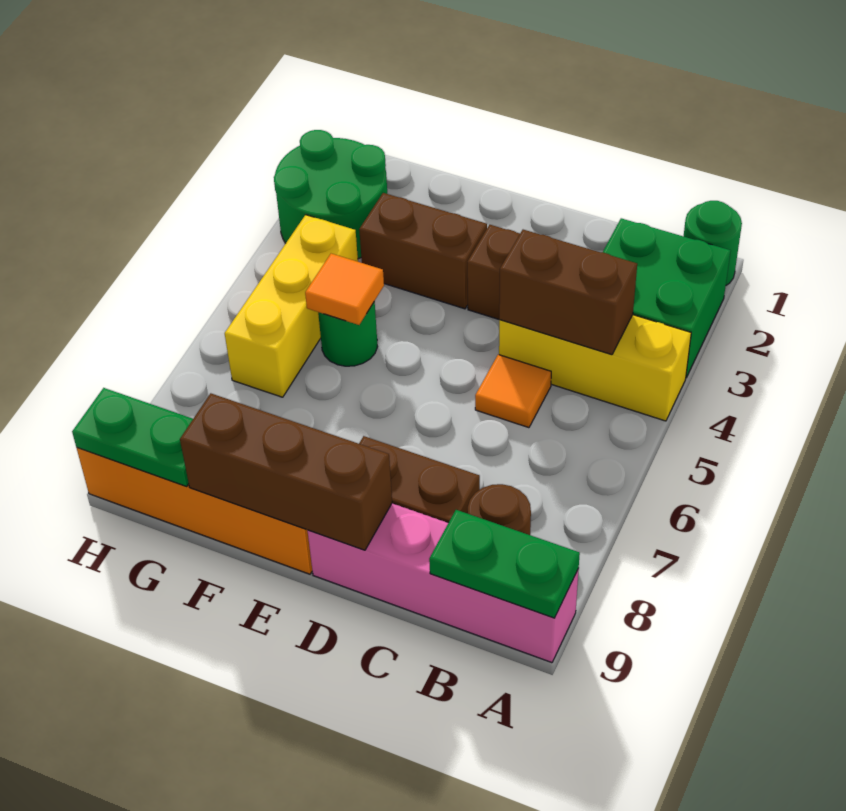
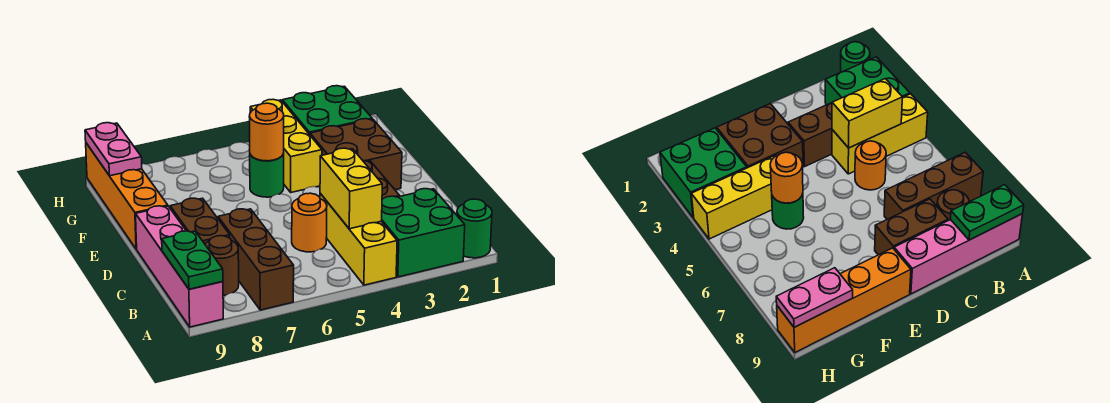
brown 1x2 brick [499,230,637,355] -> yellow 1x2 brick [320,148,382,229]
orange 1x1 tile [475,355,551,428] -> orange 1x1 round brick [292,193,327,252]
brown 1x3 brick [180,393,392,550] -> brown 1x3 brick moved to [218,209,294,310]
brown 1x2 brick [359,193,487,309] -> brown 2x2 brick [310,119,402,190]
orange 1x1 tile [305,254,384,325] -> orange 1x1 round brick [249,103,284,161]
green 2x2 round brick [274,130,387,259] -> green 2x2 brick [282,86,372,135]
yellow 1x3 brick [225,215,358,397] -> yellow 1x3 brick turned to [250,99,322,192]
green 1x2 plate [72,388,193,486] -> pink 1x2 plate [85,123,142,176]

